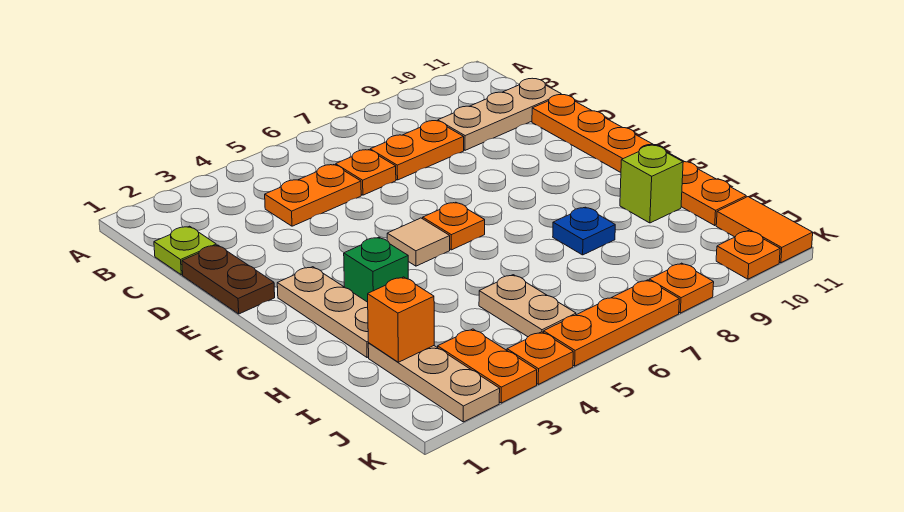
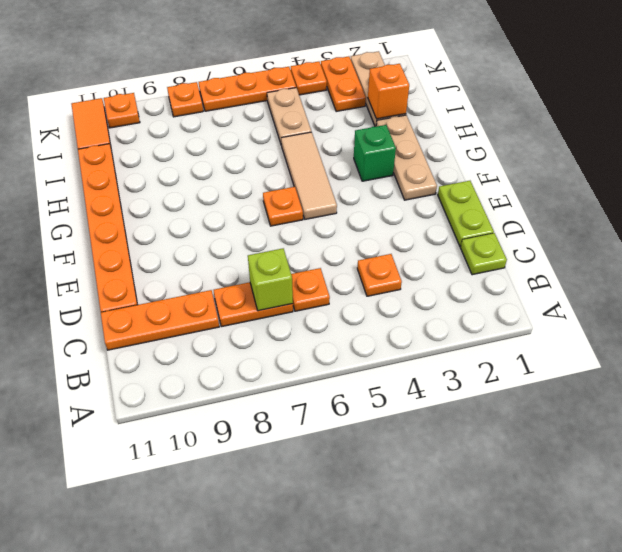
orange 1x2 plate [265,165,361,226] -> orange 1x1 plate [357,254,402,296]
tan 1x3 plate [438,78,561,150] -> orange 1x3 plate [101,290,219,350]
brown 1x2 plate [182,245,275,314] -> lime 1x2 plate [438,181,494,247]
tan 1x1 tile [387,218,450,266] -> tan 1x3 tile [281,132,337,219]
blue 1x1 plate [553,207,615,255] -> none
lime 1x1 brick [620,145,683,223] -> lime 1x1 brick moved to [248,248,293,311]

